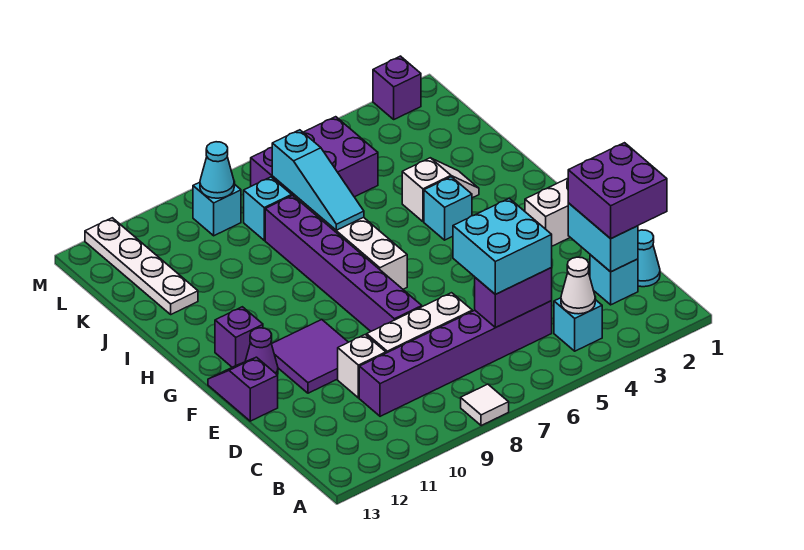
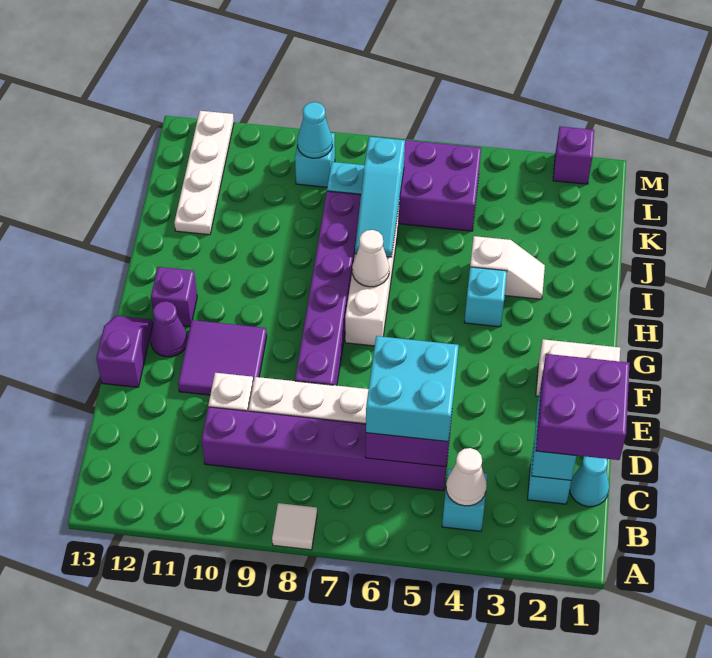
none -> white 1x1 cone [352,230,389,287]

